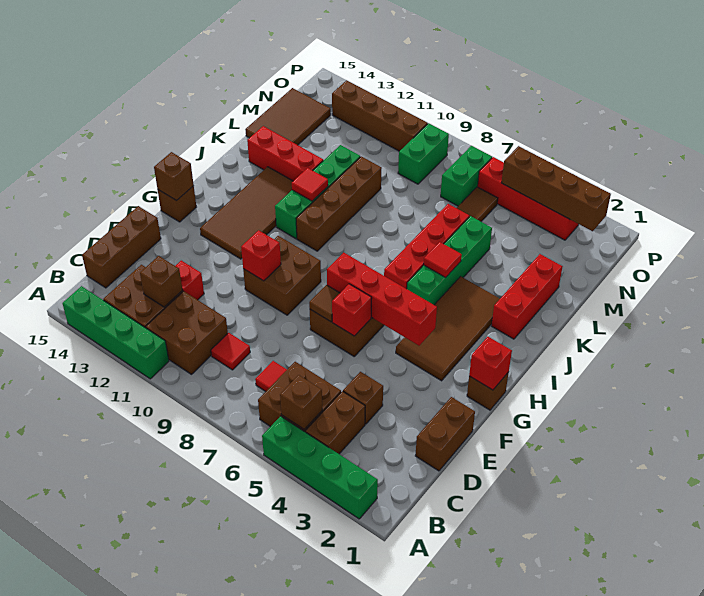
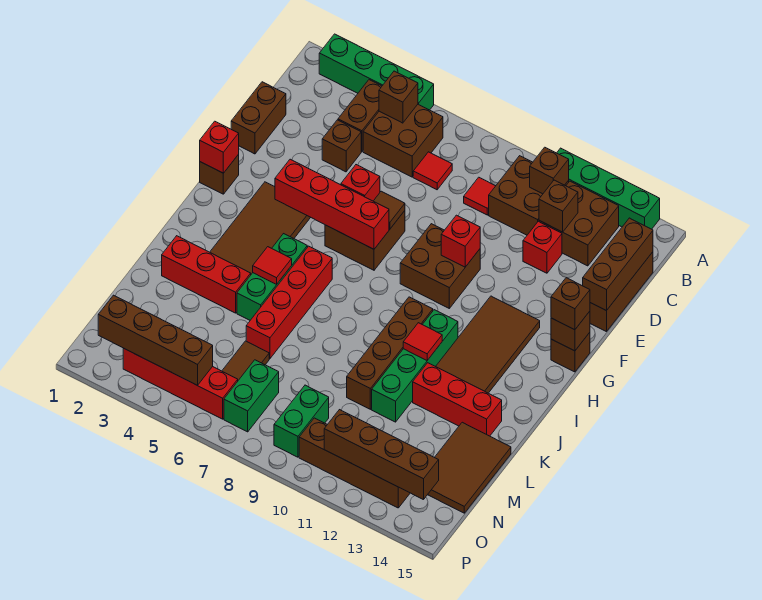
none -> brown 1x1 brick [530,147,569,194]
none -> brown 1x3 brick [583,218,653,311]
none -> brown 1x1 brick [551,278,590,330]
green 1x4 brick [407,216,492,305] -> green 1x3 brick [237,234,307,320]
red 1x3 brick [491,254,562,339] -> red 1x3 brick turned to [162,236,251,313]
none -> brown 1x4 brick [324,410,439,500]

